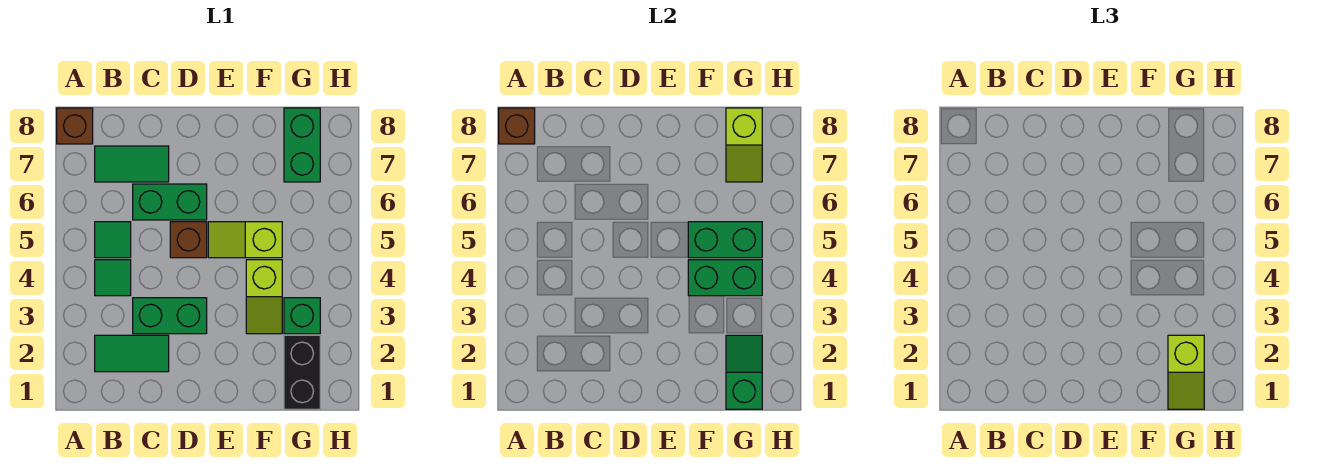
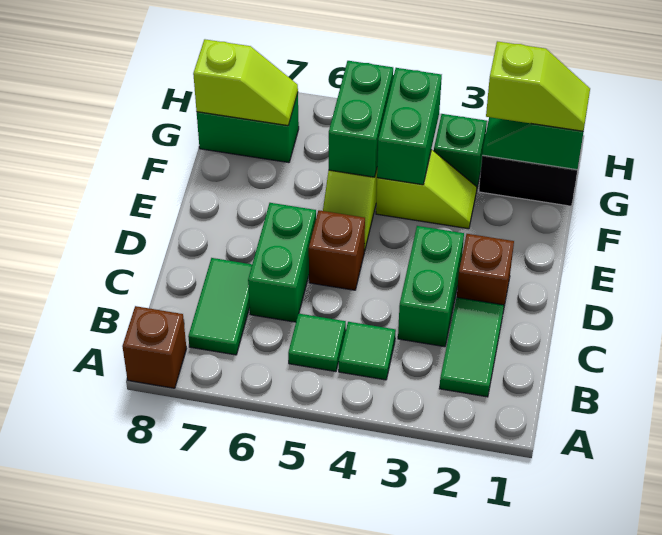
brown 1x1 brick [499,108,535,144] -> brown 1x1 brick moved to [457,234,514,311]

